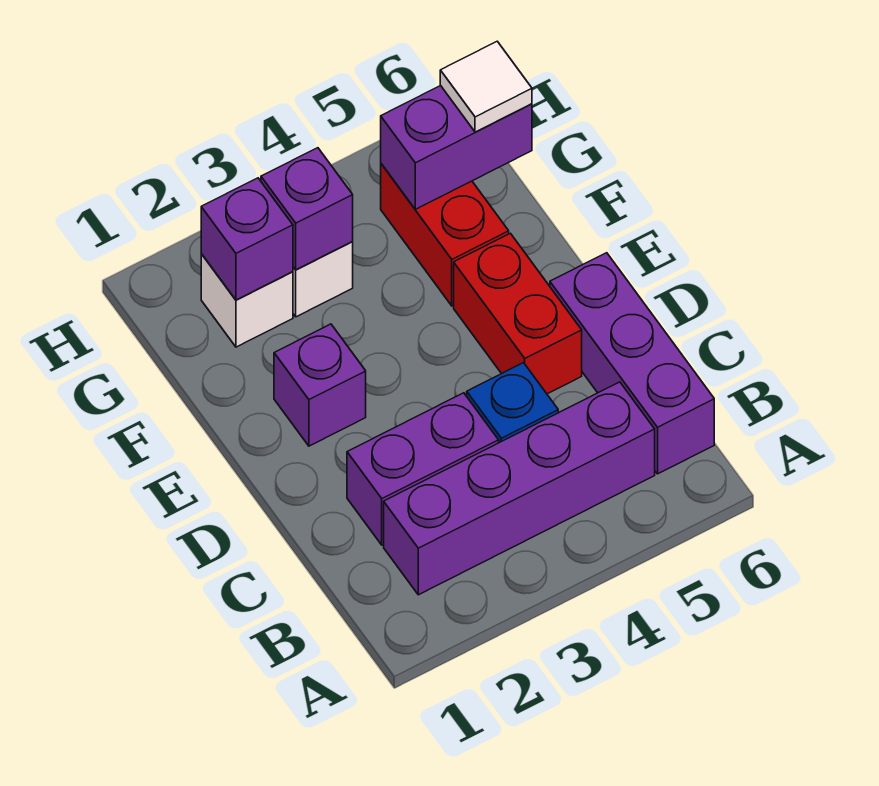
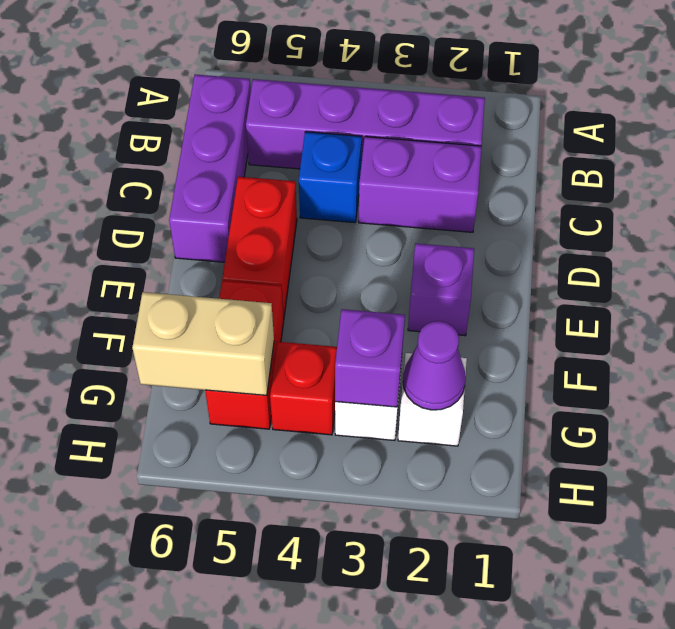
purple 1x1 brick [201,178,293,300] -> purple 1x1 cone [403,321,466,410]
none -> red 1x1 brick [270,342,337,435]
purple 1x2 brick [381,86,532,209] -> tan 1x2 brick [132,292,274,396]
white 1x1 tile [440,41,532,132] -> none

